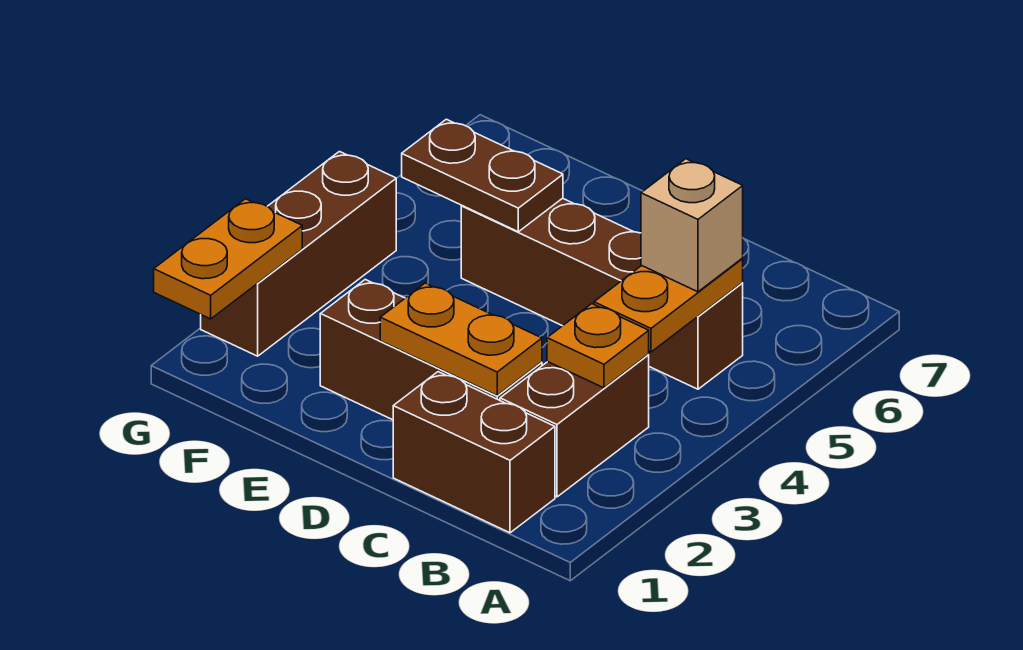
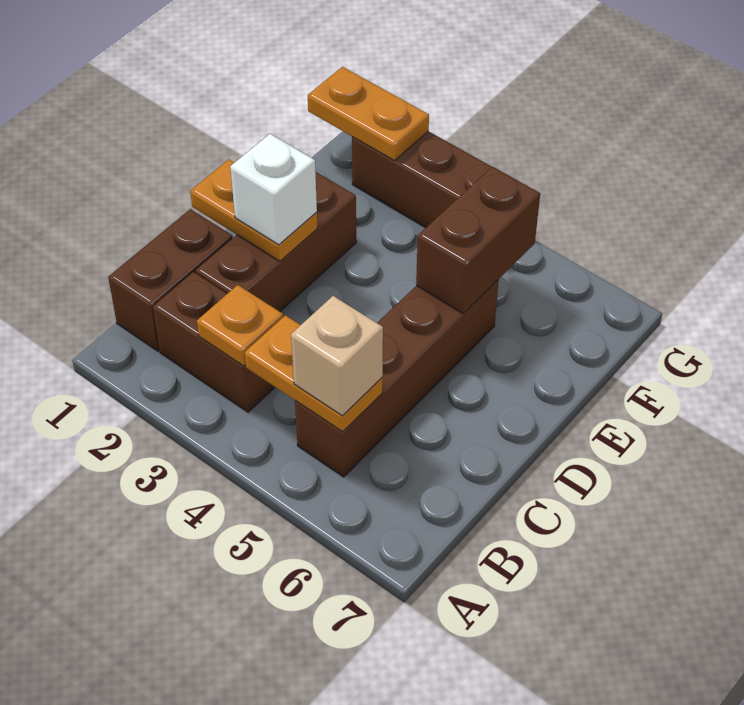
orange 1x2 plate [380,283,542,395] -> orange 1x2 plate turned to [190,160,318,261]
none -> white 1x1 brick [230,134,317,245]
brown 1x2 plate [402,119,563,232] -> brown 1x2 brick [416,167,540,314]

